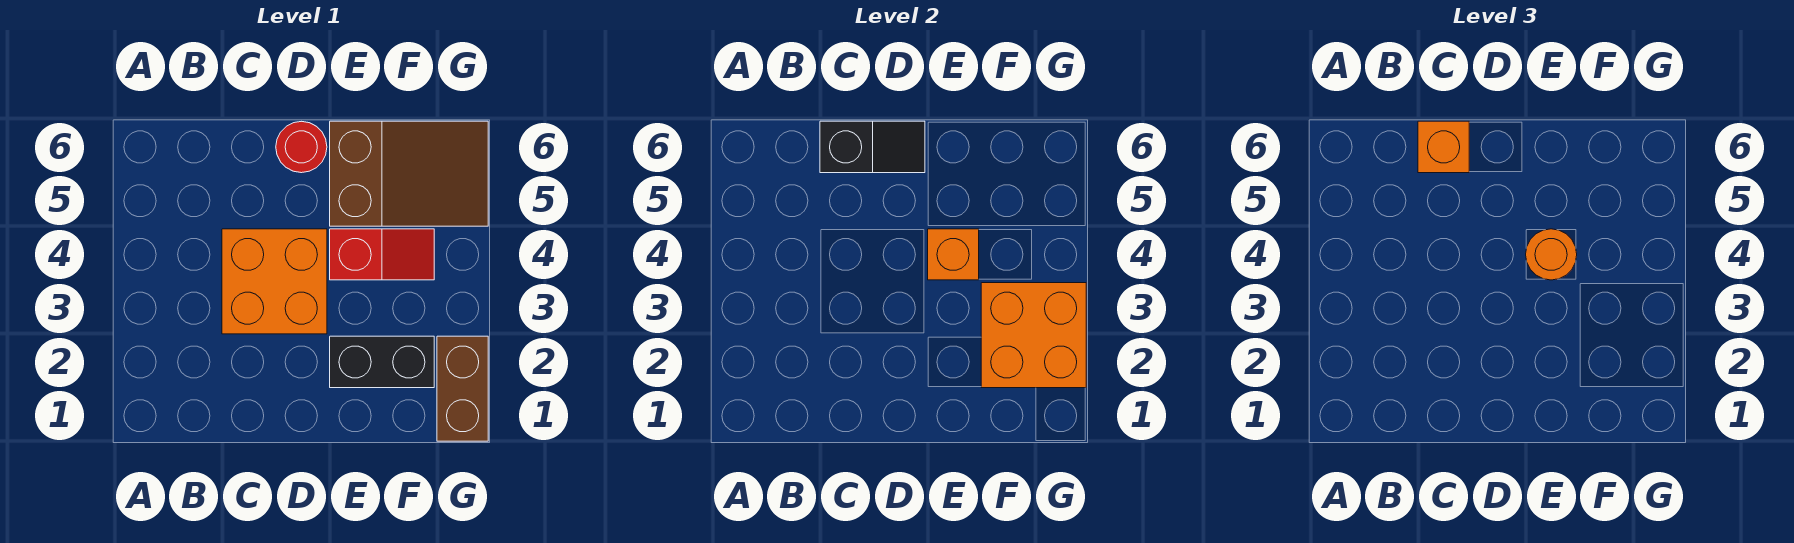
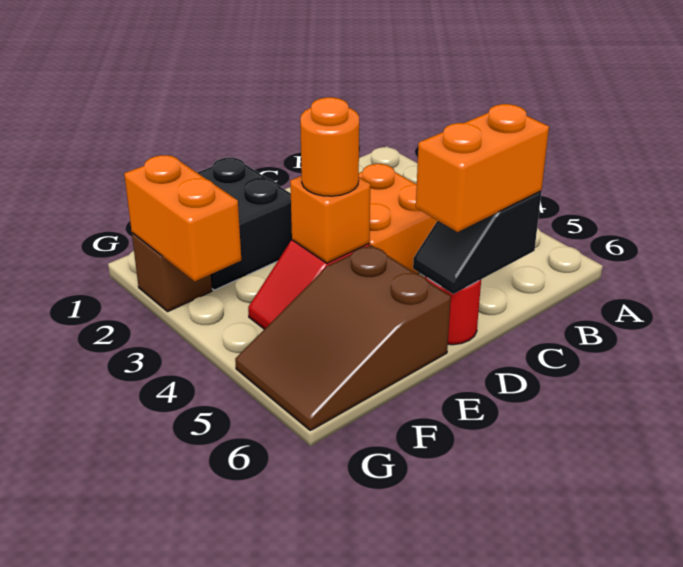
orange 1x1 brick [1418,121,1469,173] -> orange 1x2 brick [416,104,549,232]
black 1x2 brick [330,336,434,388] -> black 2x2 brick [197,158,292,290]
orange 2x2 brick [981,283,1086,388] -> orange 1x2 brick [124,155,241,281]
brown 1x2 brick [437,336,488,441] -> brown 1x1 brick [132,233,212,312]

